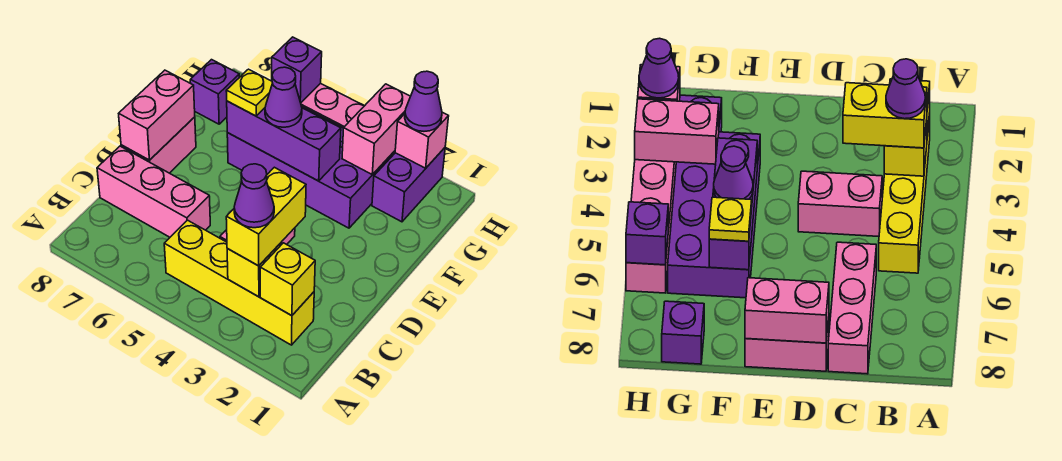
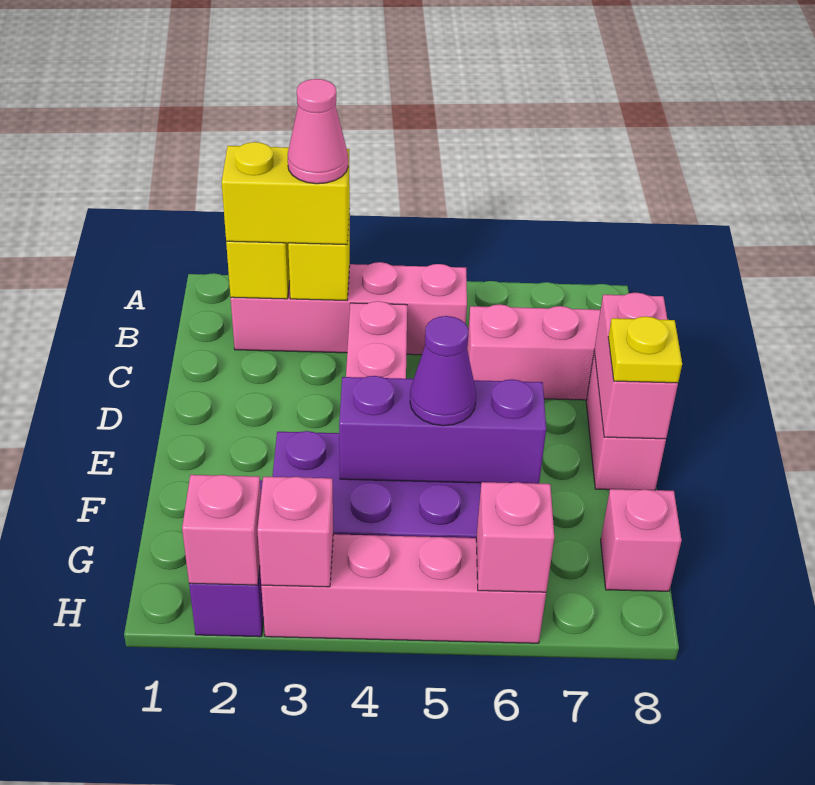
yellow 1x4 brick [164,220,314,345] -> pink 1x4 brick [231,262,467,355]
yellow 1x2 brick [226,167,306,266] -> yellow 1x2 brick turned to [222,142,350,245]
purple 1x1 cone [234,164,274,228] -> pink 1x1 cone [288,79,348,184]
yellow 1x1 plate [226,69,272,116] -> yellow 1x1 plate moved to [608,317,682,383]
pink 1x2 brick [342,84,411,175] -> pink 1x1 brick [257,477,333,587]
purple 1x1 brick [190,60,239,124] -> pink 1x1 brick [601,489,682,591]
purple 1x1 cone [405,71,442,131] -> none
purple 1x1 brick [272,37,322,103] -> pink 1x1 brick [476,482,554,592]

